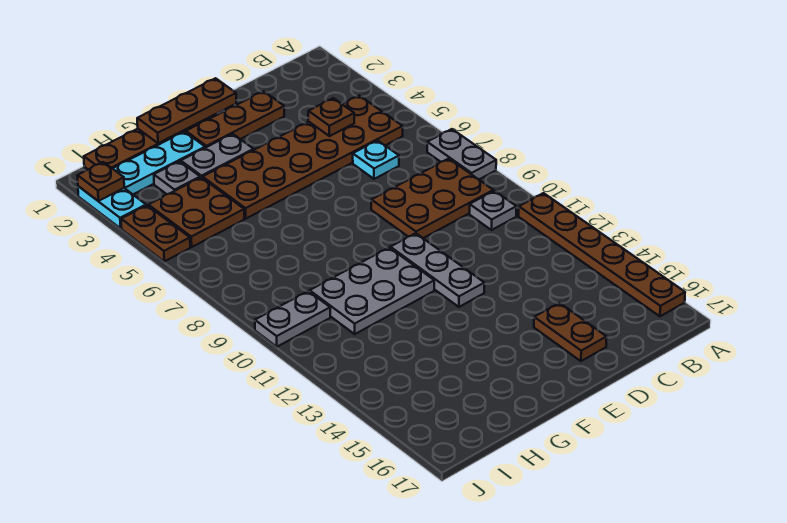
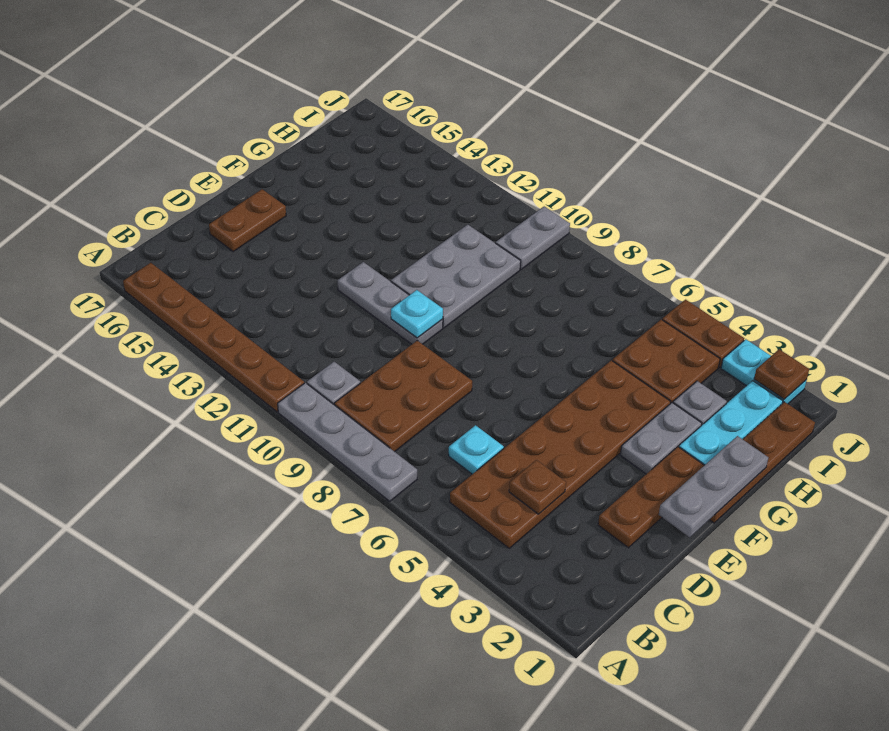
grey 1x2 plate [427,129,496,180] -> grey 1x4 plate [278,383,417,501]
brown 1x2 plate [534,303,607,361] -> brown 1x2 plate turned to [209,189,286,251]
brown 1x3 plate [137,78,236,143] -> grey 1x3 plate [659,436,768,537]
none -> cyan 1x1 plate [391,290,443,338]

